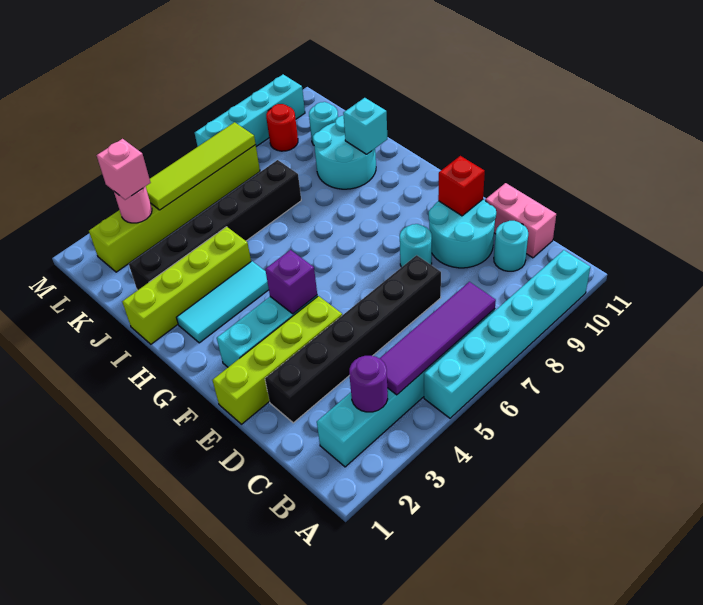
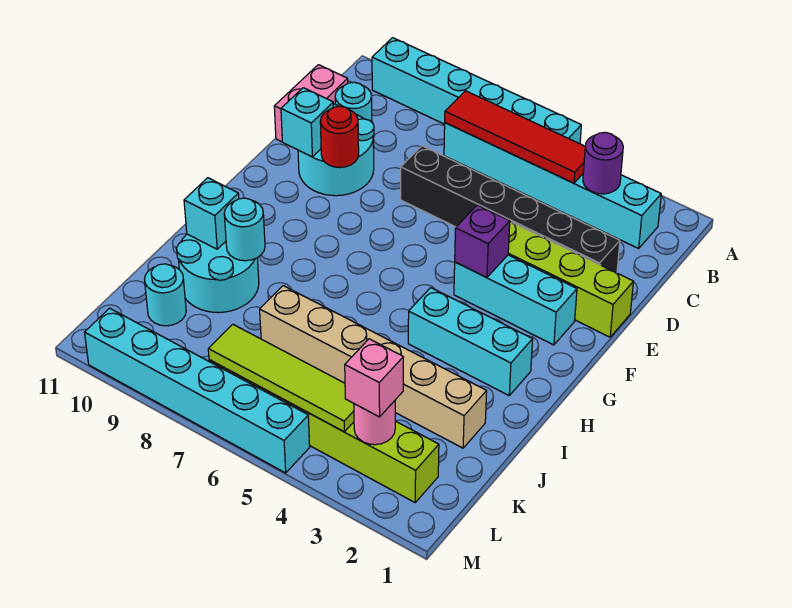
purple 1x4 tile [380,282,496,395] -> red 1x4 tile [445,91,585,183]
cyan 1x1 round brick [400,224,432,267] -> cyan 1x1 round brick moved to [224,198,265,261]
red 1x1 brick [438,156,485,216] -> cyan 1x1 brick [281,88,333,157]
cyan 1x3 tile [176,261,269,343] -> cyan 1x3 brick [408,288,533,395]
lime 1x4 brick [122,227,251,344] -> none
black 1x6 brick [129,160,301,290] -> tan 1x6 brick [260,286,487,448]
red 1x1 round brick [266,104,298,151] -> red 1x1 round brick moved to [320,106,359,168]
cyan 1x4 brick [195,74,305,146] -> cyan 1x6 brick [85,308,310,473]

